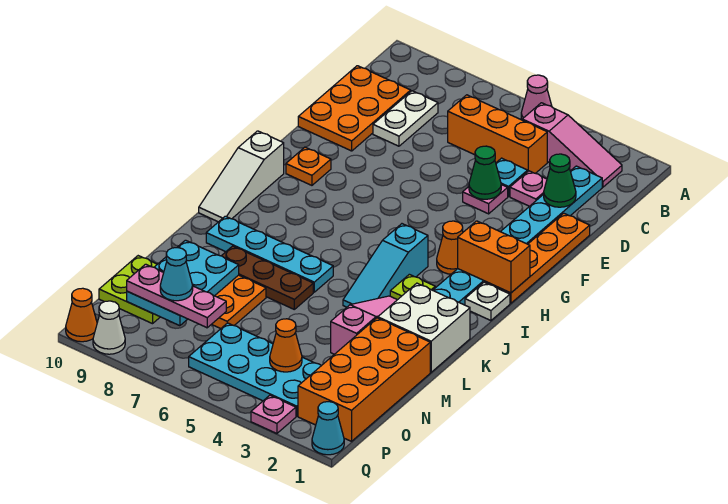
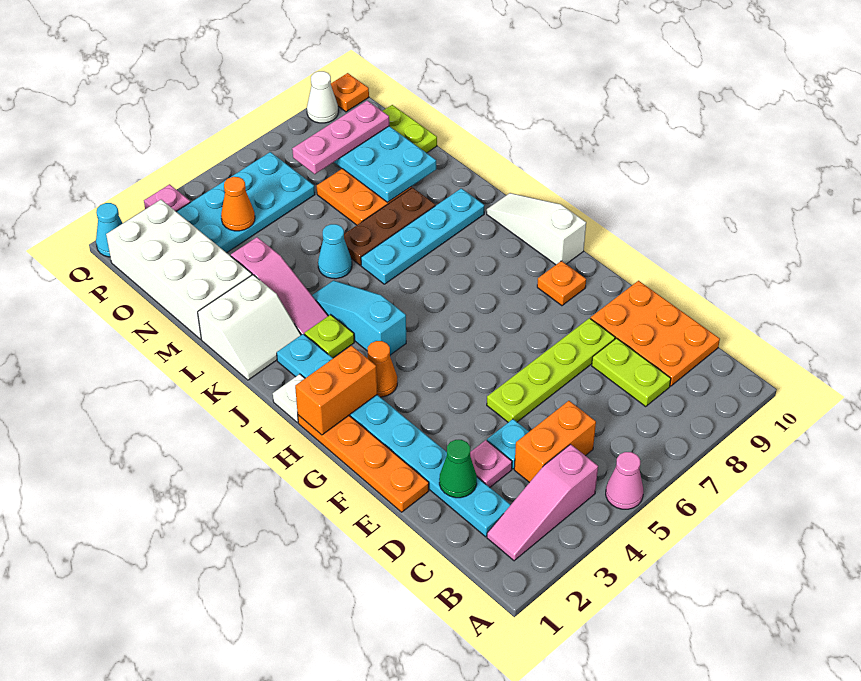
orange 1x3 brick [448,95,547,173] -> orange 1x2 brick [514,401,596,483]
white 1x2 plate [373,91,438,146] -> lime 1x2 plate [592,338,671,406]
pink 1x1 plate [463,185,508,214] -> none
green 1x1 cone [469,146,501,199] -> none
none -> lime 1x4 plate [487,318,615,422]
white 2x2 brick [378,283,470,372] -> white 2x2 slope [198,275,301,380]
orange 2x4 brick [298,318,430,441] -> white 2x4 brick [106,200,252,339]
cyan 1x1 cone [160,248,193,301] -> cyan 1x1 cone moved to [318,224,352,279]
orange 1x1 cone [66,288,97,342] -> orange 1x1 plate [331,73,369,112]

